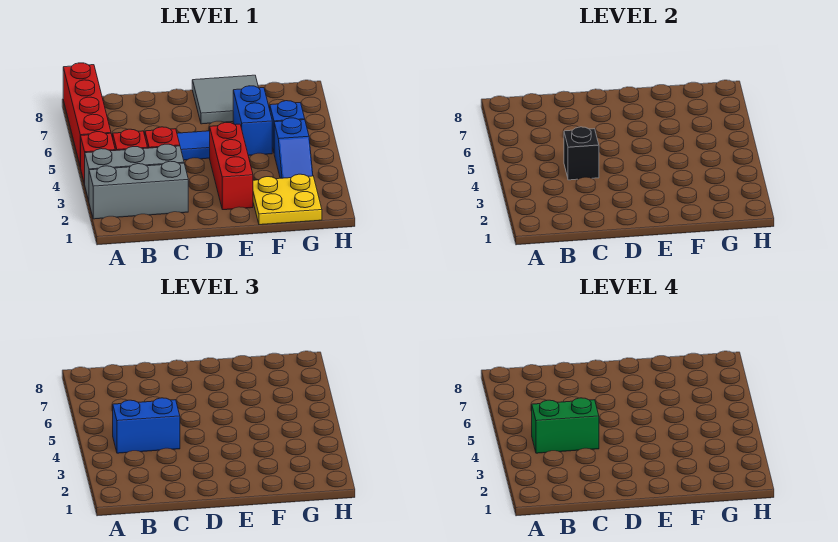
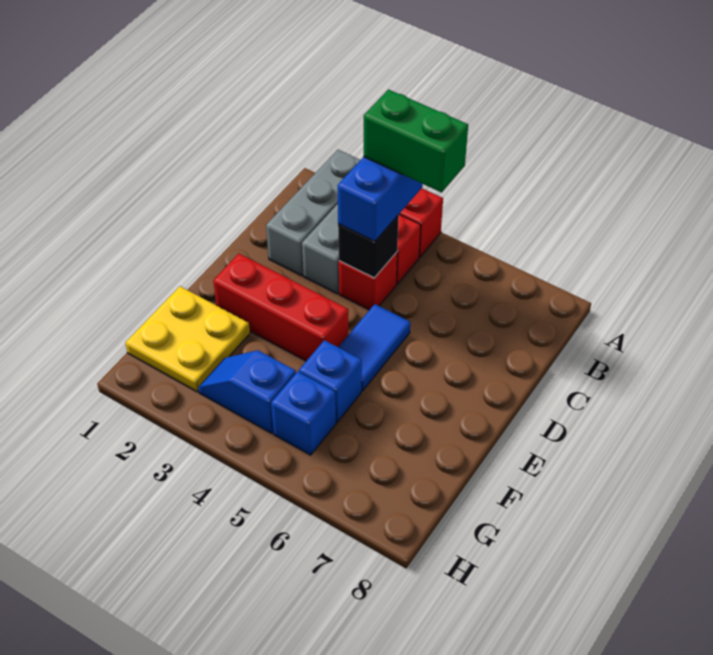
red 1x4 brick [63,63,111,167] -> none
green 1x2 brick [532,398,599,453] -> green 1x2 brick turned to [364,90,468,192]
grey 2x2 tile [192,75,258,124] -> none
blue 1x2 brick [233,86,272,156] -> blue 1x1 brick [299,340,362,422]

